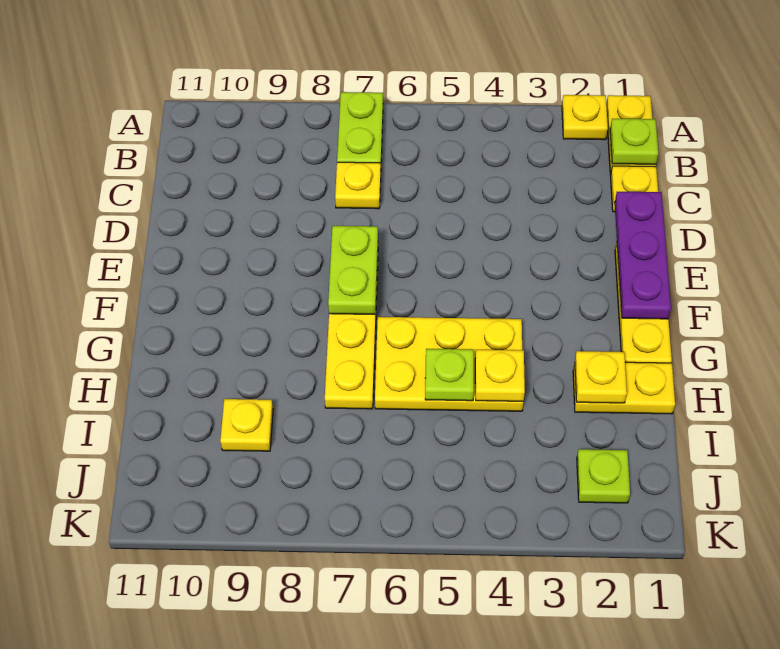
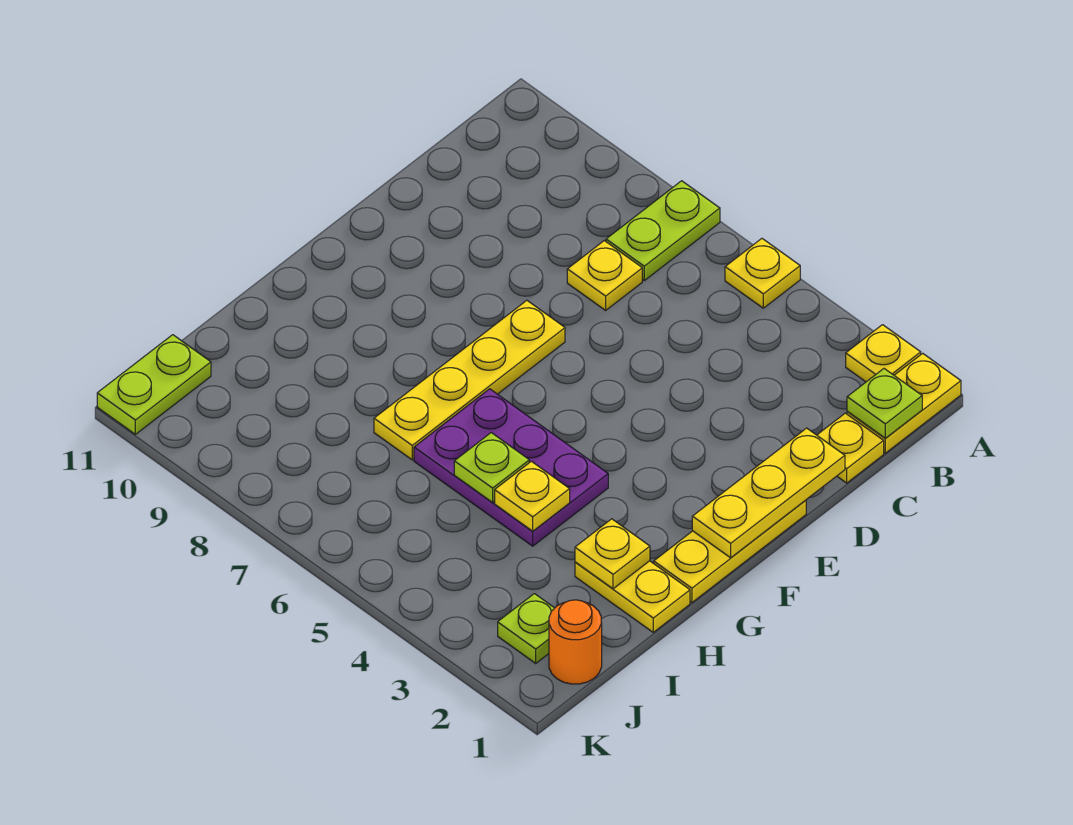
purple 1x3 plate [615,192,671,319] -> yellow 1x3 plate [692,428,845,558]
lime 1x2 plate [328,226,378,314] -> lime 1x2 plate moved to [97,335,211,434]
yellow 2x3 plate [375,317,523,411] -> purple 2x3 plate [414,389,608,546]
yellow 1x1 plate [220,399,273,451] -> yellow 1x1 plate moved to [725,239,800,308]
none -> orange 1x1 round brick [549,600,602,684]

